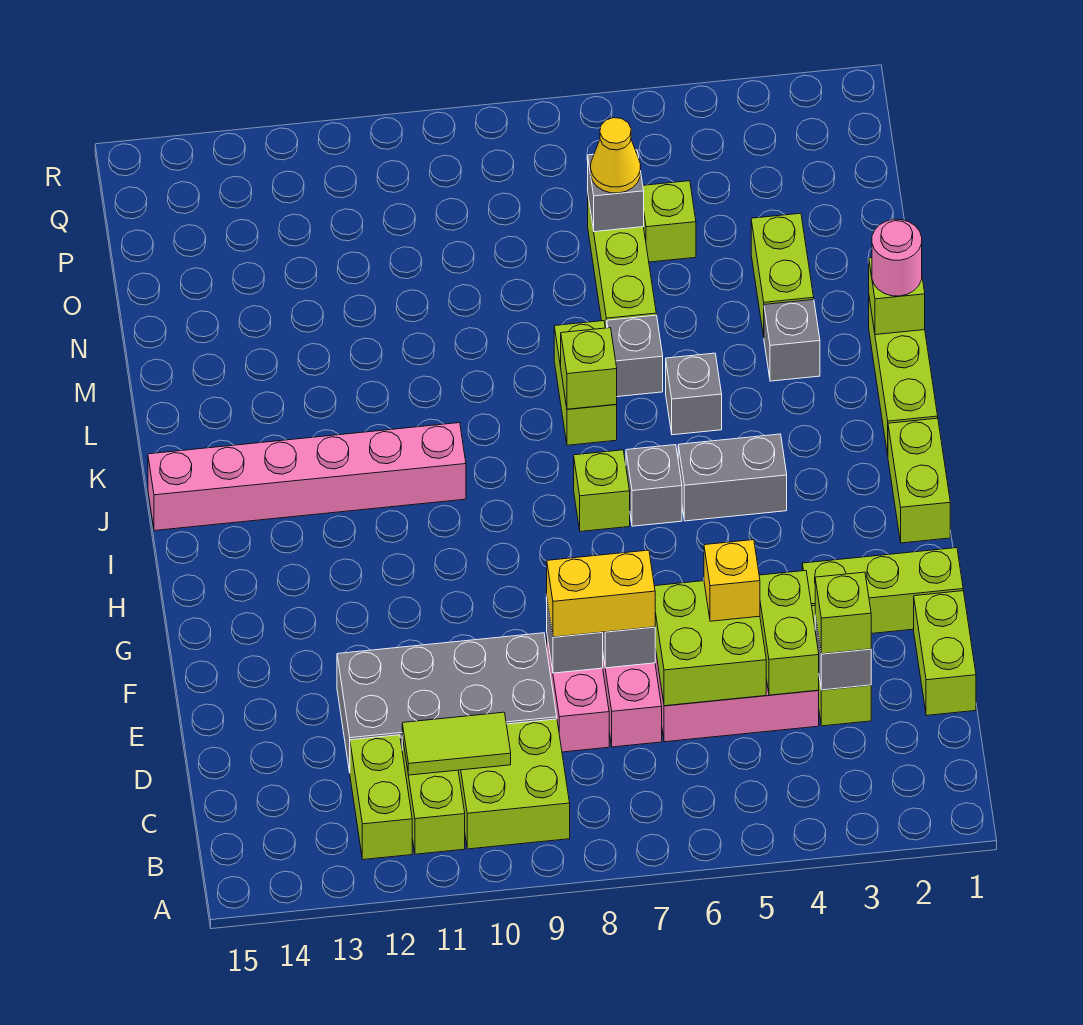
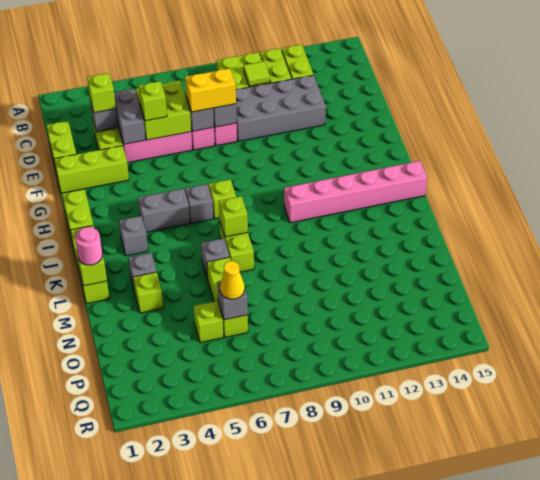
lime 1x2 tile [402,712,511,775] -> lime 1x1 tile [244,61,270,86]
lime 1x2 brick [759,571,819,695] -> grey 1x2 brick [114,89,145,144]
yellow 1x1 brick [704,540,760,621] -> lime 1x1 brick [139,81,167,121]
grey 1x1 brick [666,353,722,435] -> grey 1x1 brick moved to [119,216,148,256]
lime 1x2 brick [751,213,814,336] -> lime 1x1 brick [133,272,163,313]

